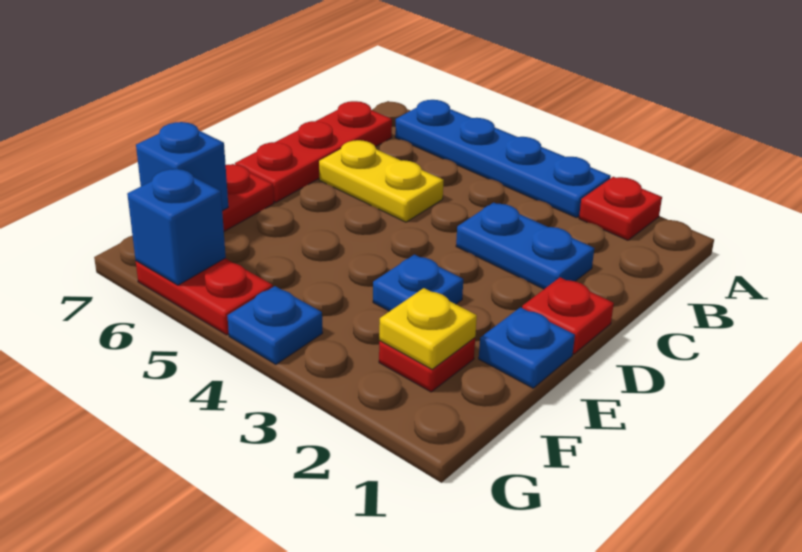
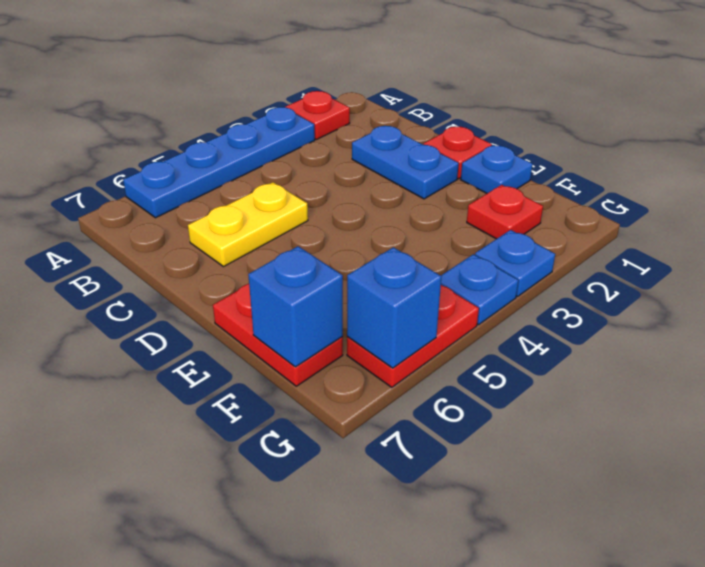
red 1x3 plate [235,101,392,202] -> none
blue 1x2 plate [456,203,594,289] -> blue 1x2 plate turned to [352,126,459,199]
blue 1x1 plate [373,255,463,311] -> blue 1x1 plate moved to [475,230,555,297]
yellow 1x1 plate [379,288,477,369] -> none

